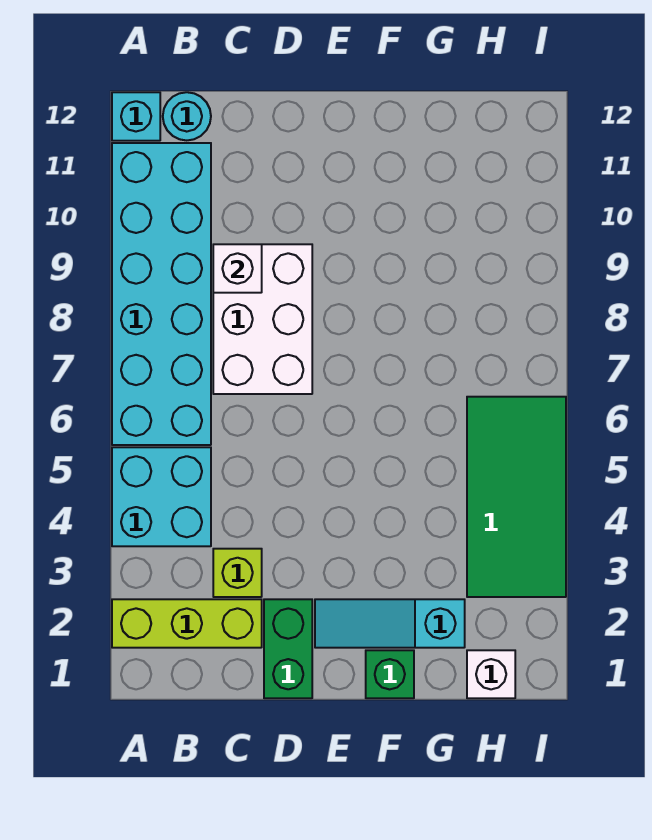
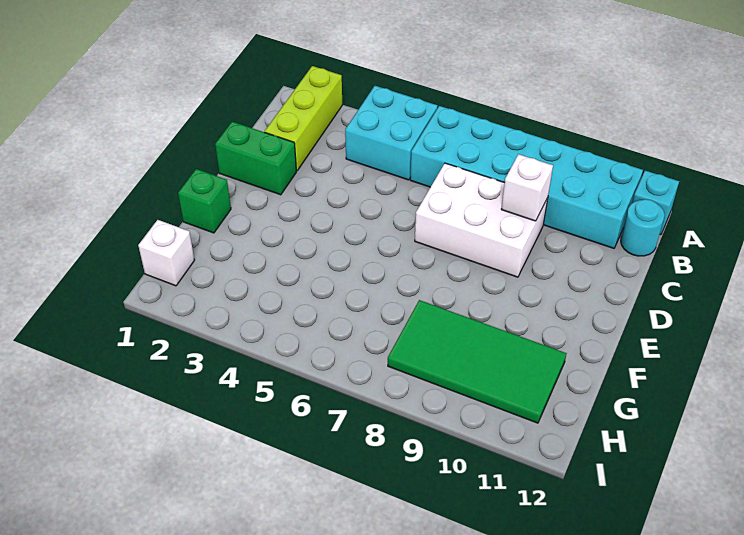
lime 1x1 brick [213,549,262,597] -> none
cyan 1x3 slope [315,599,465,648] -> none
green 2x4 tile [467,397,566,597] -> green 2x4 tile moved to [388,300,567,423]

